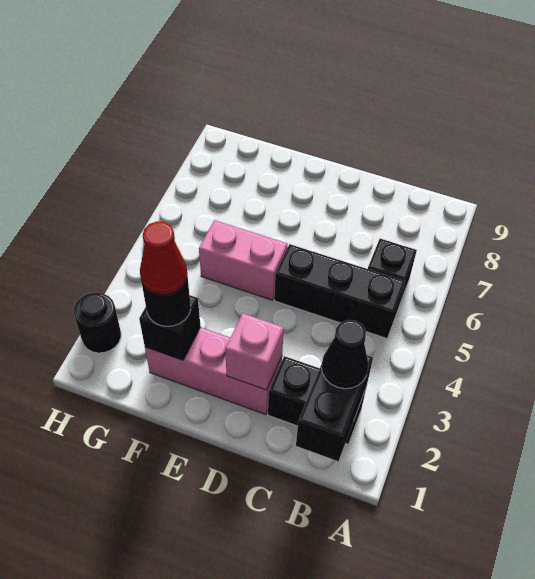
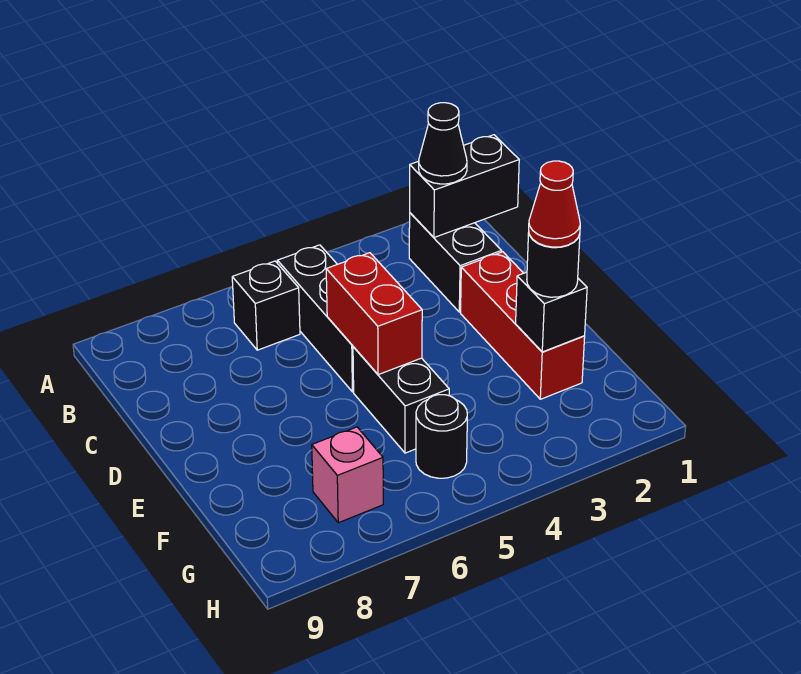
pink 1x3 brick [145,327,282,414] -> red 1x3 brick [461,252,585,399]
pink 1x1 brick [225,313,284,390] -> pink 1x1 brick moved to [312,427,383,523]
none -> red 1x2 brick [326,253,422,375]
pink 1x2 brick [199,220,288,300] -> black 1x2 brick [353,347,449,453]
black 1x1 round brick [74,292,121,353] -> black 1x1 round brick moved to [416,395,467,478]

